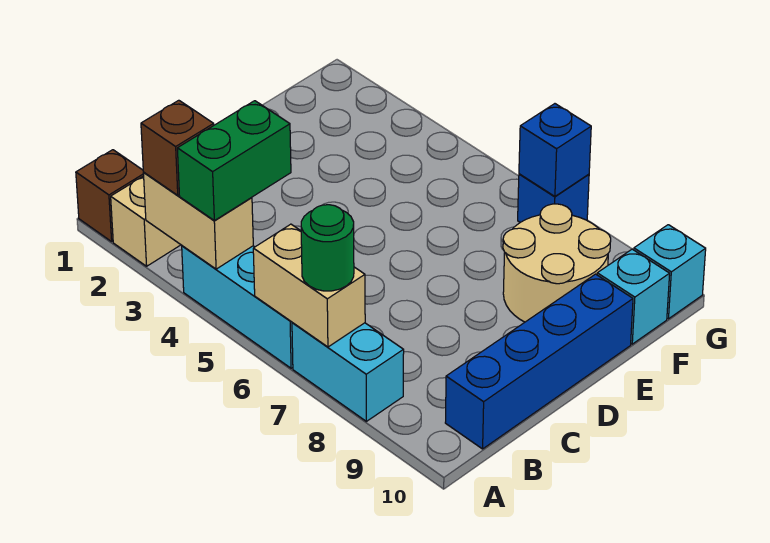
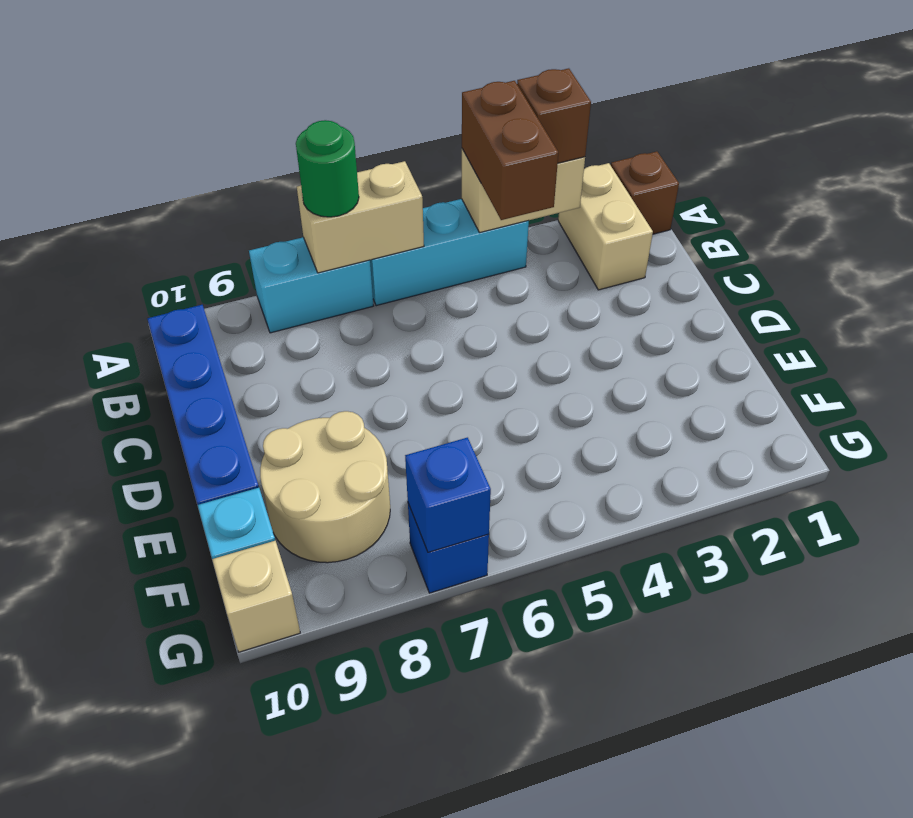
green 1x2 brick [177,101,291,221] -> brown 1x2 brick [462,81,558,220]
cyan 1x1 brick [634,225,706,319] -> tan 1x1 brick [212,541,300,652]

